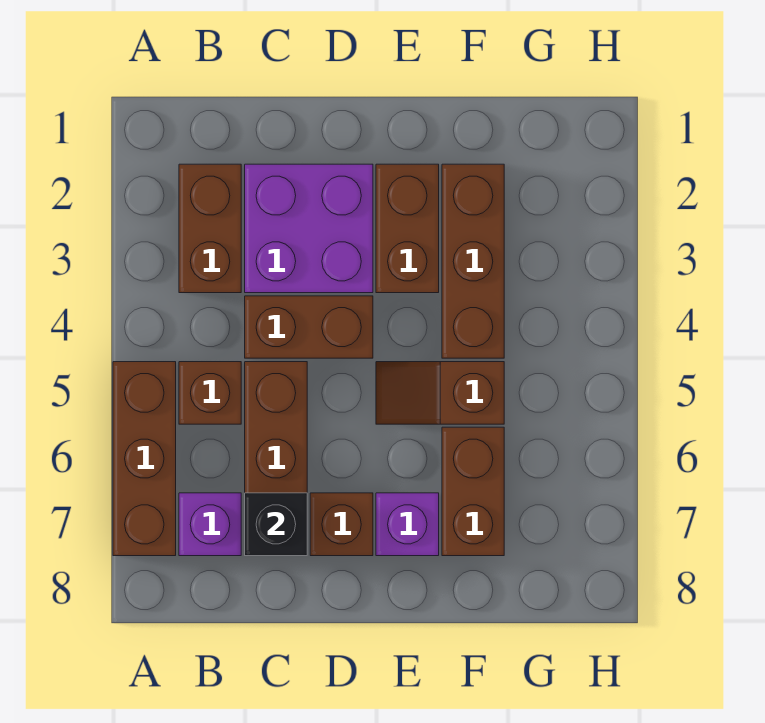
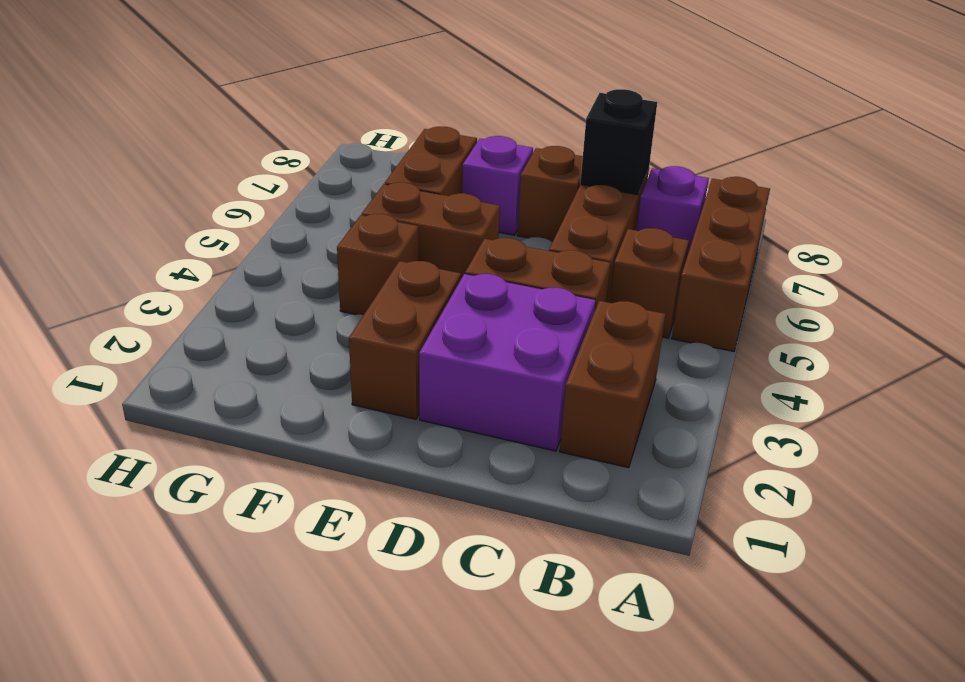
brown 1x2 slope [376,362,504,424] -> brown 1x2 brick [362,182,500,279]
brown 1x3 brick [442,164,504,358] -> brown 1x1 brick [337,214,419,315]

